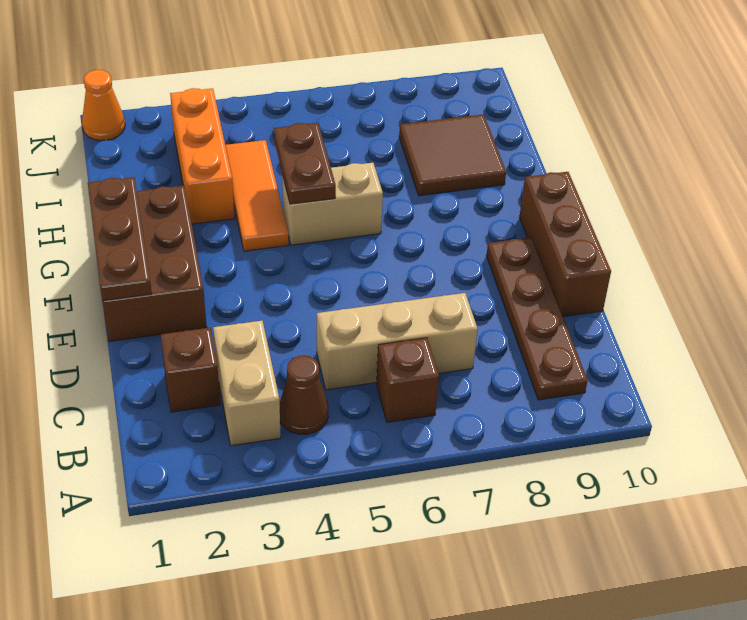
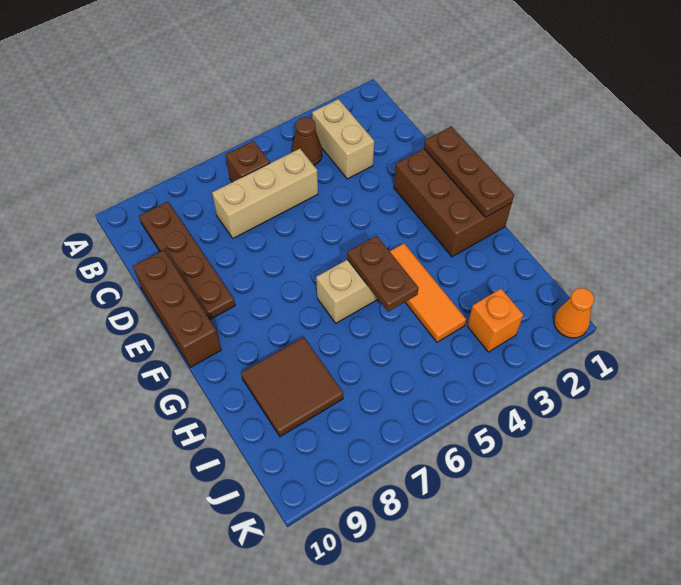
brown 1x1 brick [161,328,220,412] -> none
orange 1x3 brick [170,88,235,224] -> orange 1x1 brick [467,289,524,352]

